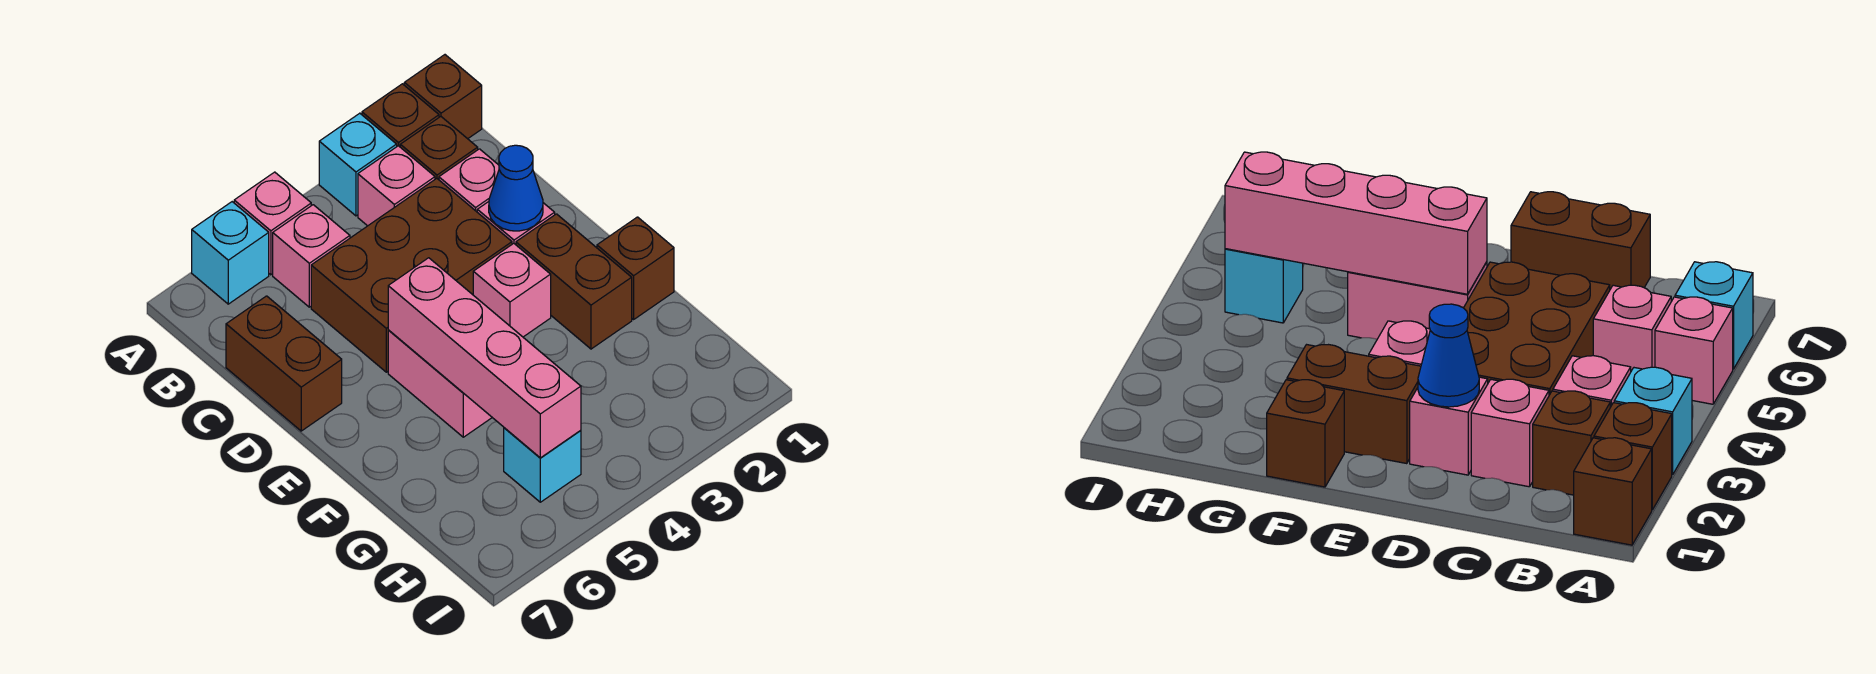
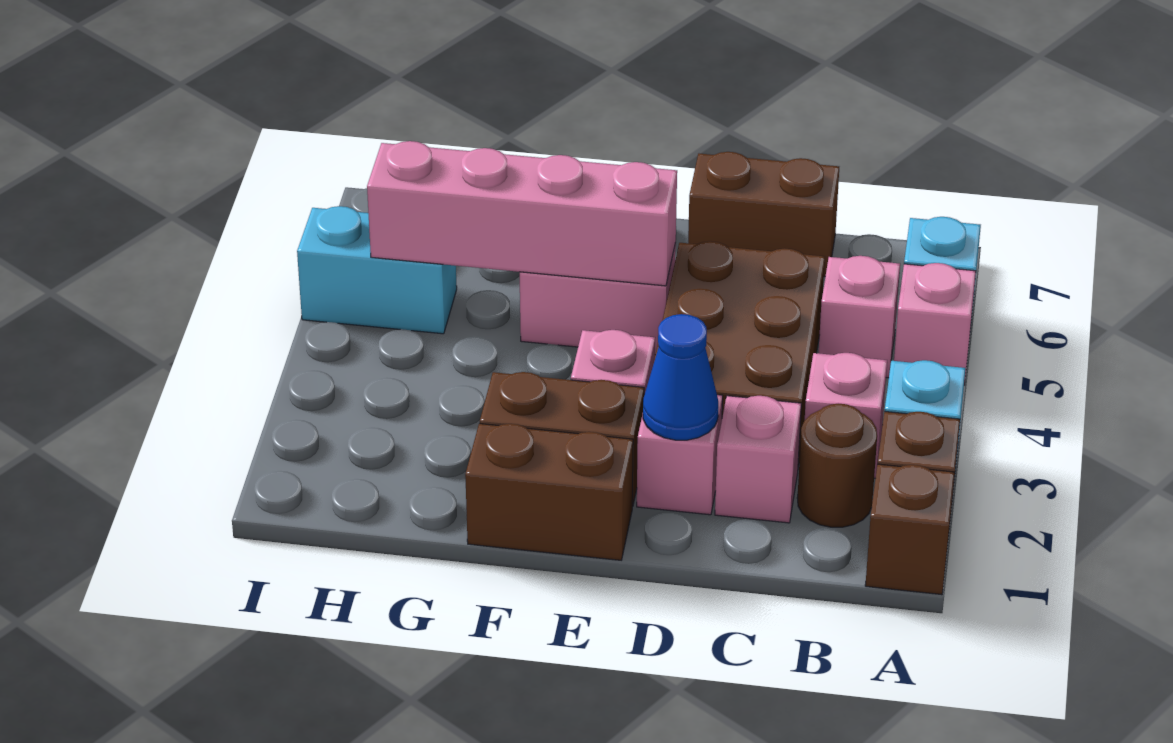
brown 1x1 brick [400,117,478,180] -> brown 1x1 round brick [797,404,877,527]
brown 1x1 brick [597,217,674,319] -> brown 1x2 brick [465,424,633,560]
cyan 1x1 brick [504,428,581,502] -> cyan 1x2 brick [297,206,457,334]

